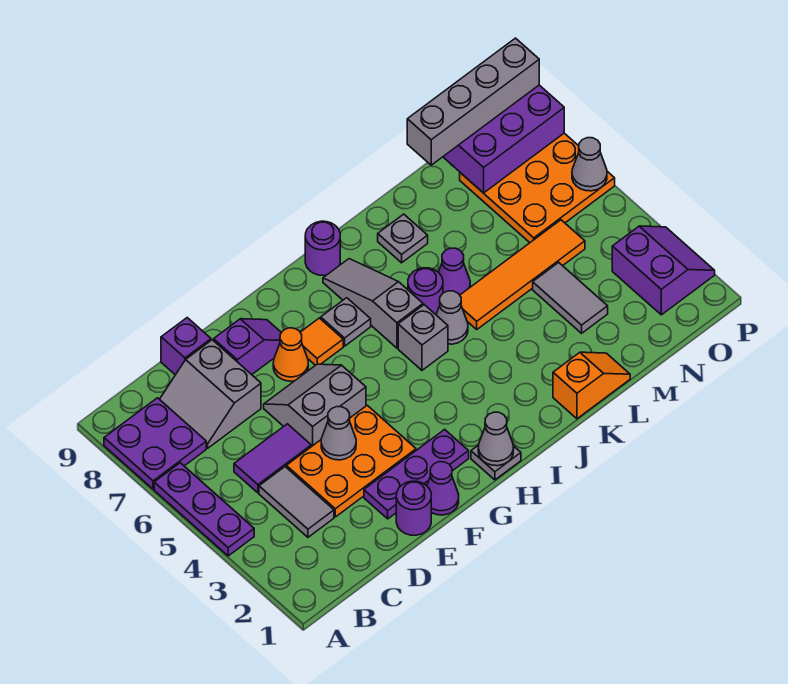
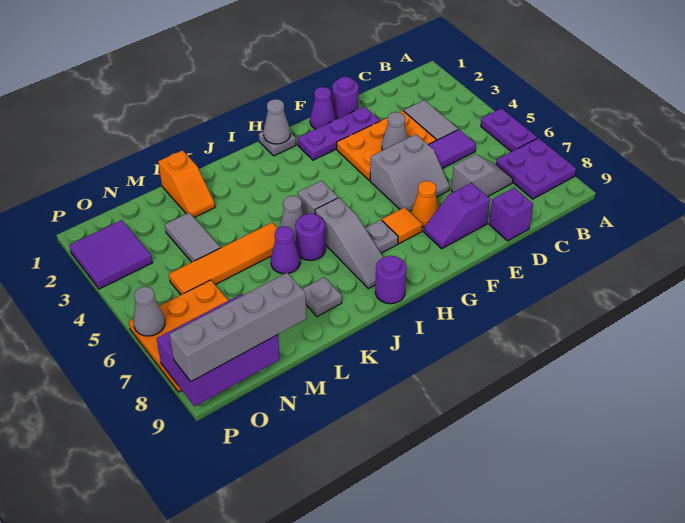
purple 1x3 plate [154,463,254,556] -> purple 1x2 plate [481,108,537,152]
grey 2x2 slope [160,340,261,448] -> grey 1x2 slope [451,154,513,197]
orange 1x2 slope [553,352,630,419] -> orange 1x2 slope turned to [158,150,215,217]
purple 2x2 slope [612,226,715,315] -> purple 2x2 tile [69,220,152,289]

